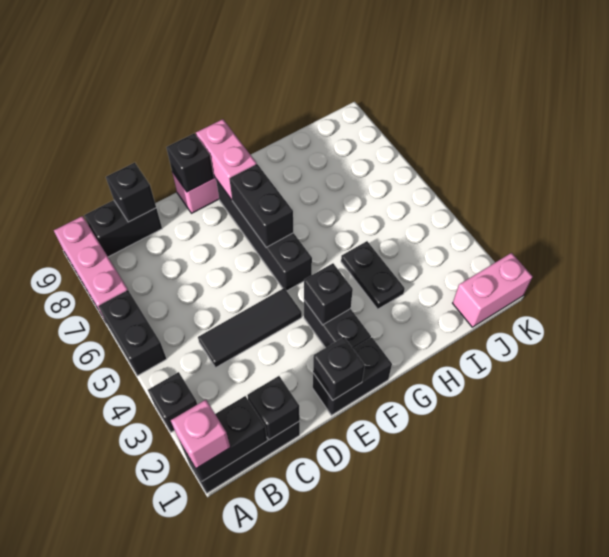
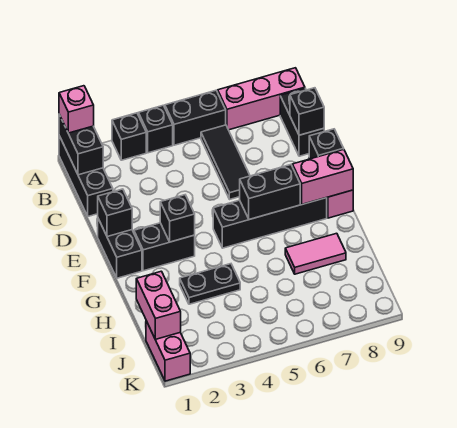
black 1x1 brick [247,376,300,440] -> black 1x1 brick moved to [138,105,173,153]
black 1x3 tile [198,288,302,368] -> black 1x3 tile moved to [201,125,250,199]
none -> pink 1x2 tile [285,233,346,274]
none -> pink 1x2 brick [136,271,181,339]

